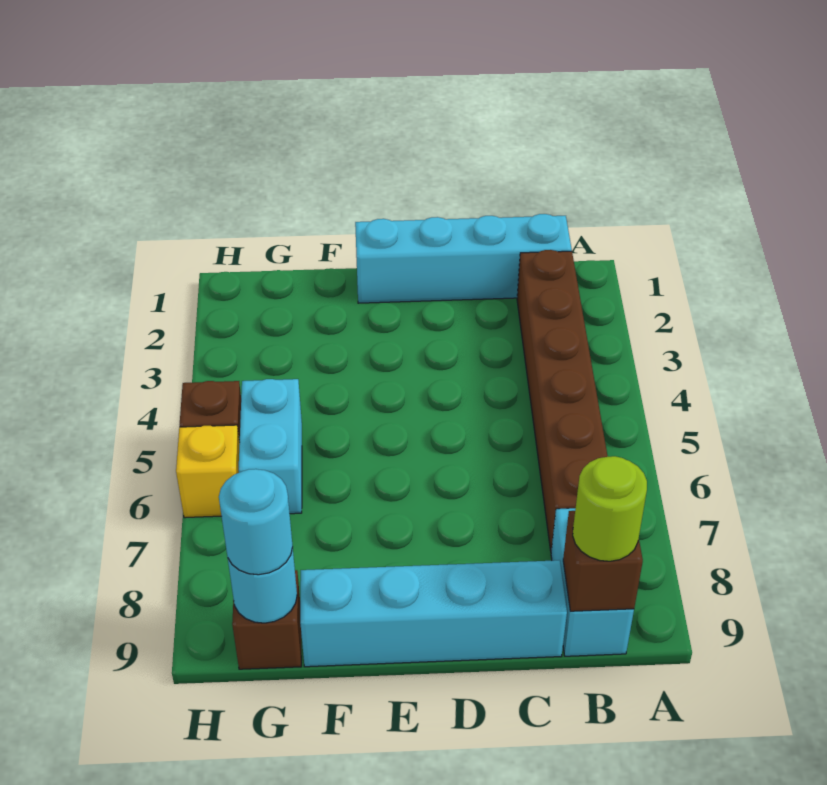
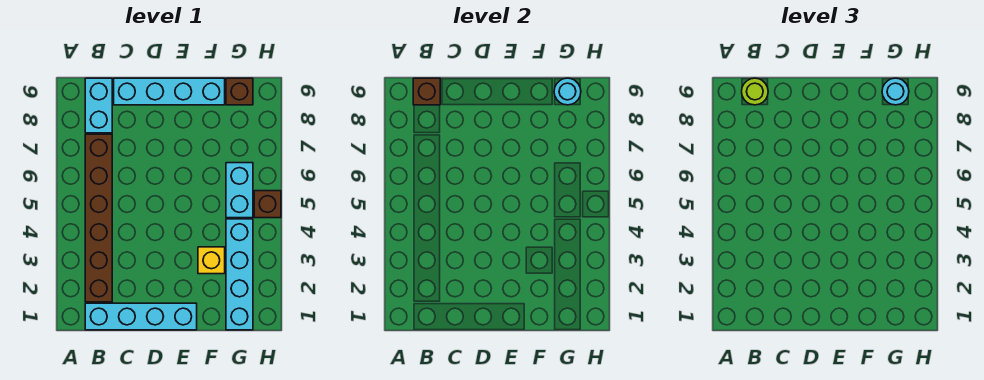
none -> cyan 1x4 brick [226,219,253,330]
yellow 1x1 brick [176,425,240,518] -> yellow 1x1 brick moved to [198,247,225,274]

